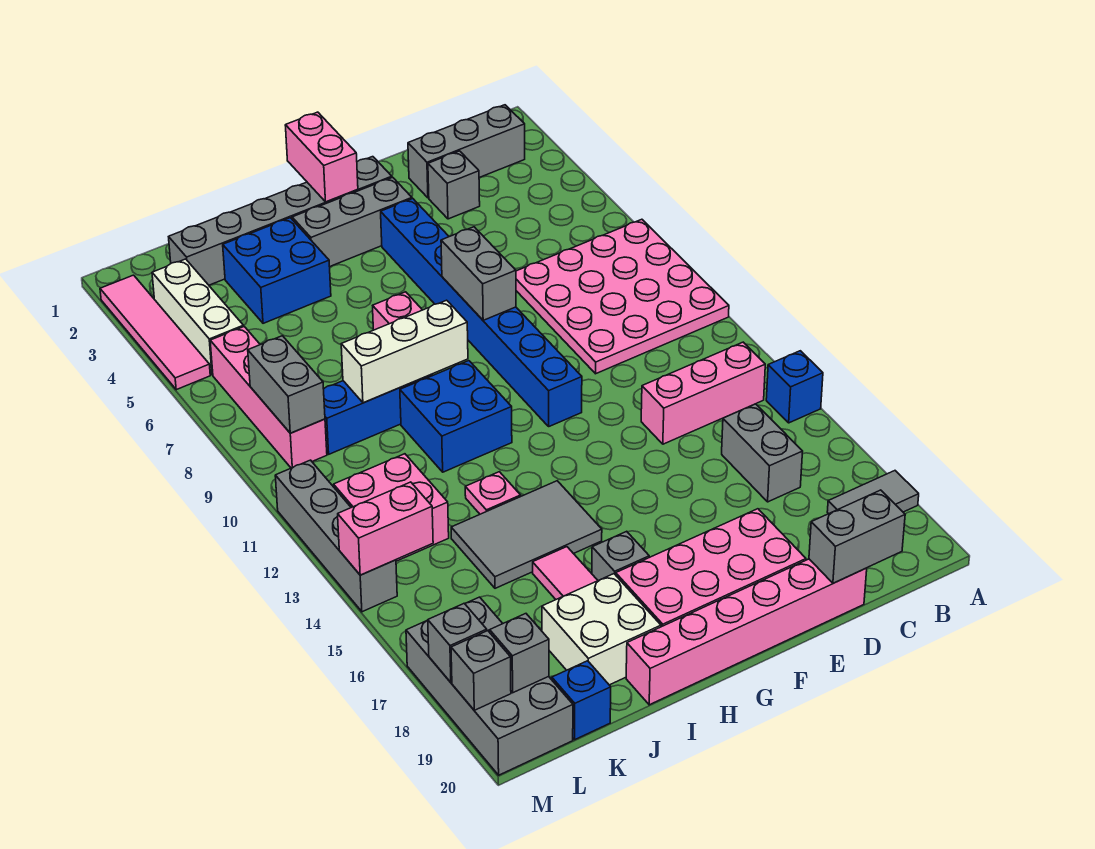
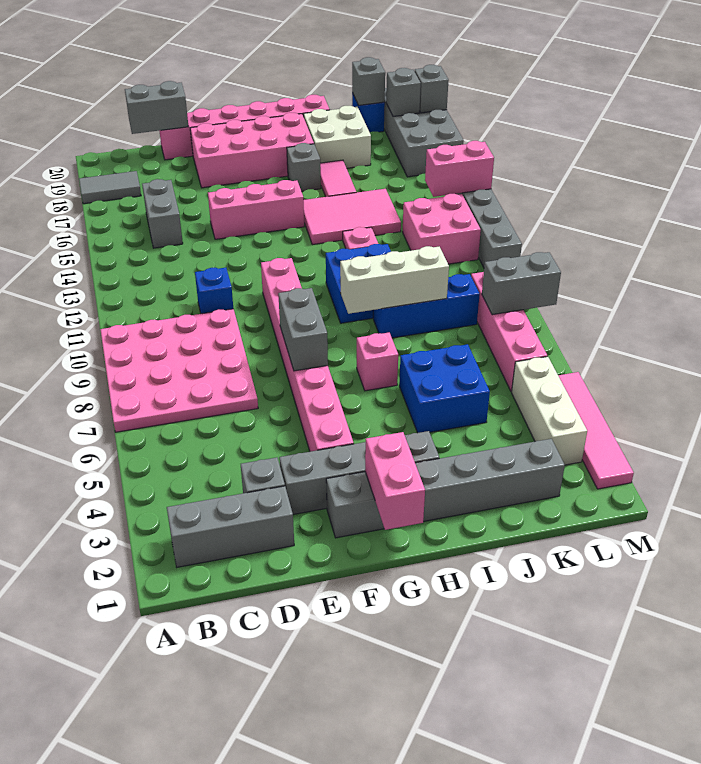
blue 1x1 brick [766,351,823,423] -> blue 1x1 brick moved to [195,268,233,314]
pink 1x3 brick [641,342,765,444] -> pink 1x3 brick moved to [208,180,304,239]
grey 1x3 brick [292,177,412,267] -> grey 1x4 brick [279,431,439,514]
blue 1x8 brick [381,199,582,426] -> pink 1x8 brick [261,258,354,452]
grey 2x3 tile [451,481,602,588] -> pink 2x3 tile [304,189,401,245]
blue 2x2 brick [223,218,331,323] -> blue 2x2 brick moved to [399,344,490,433]
grey 1x2 brick [248,336,325,433] -> grey 1x2 brick turned to [482,252,561,315]
grey 1x1 brick [428,603,487,682] -> grey 1x1 brick moved to [352,57,385,105]

